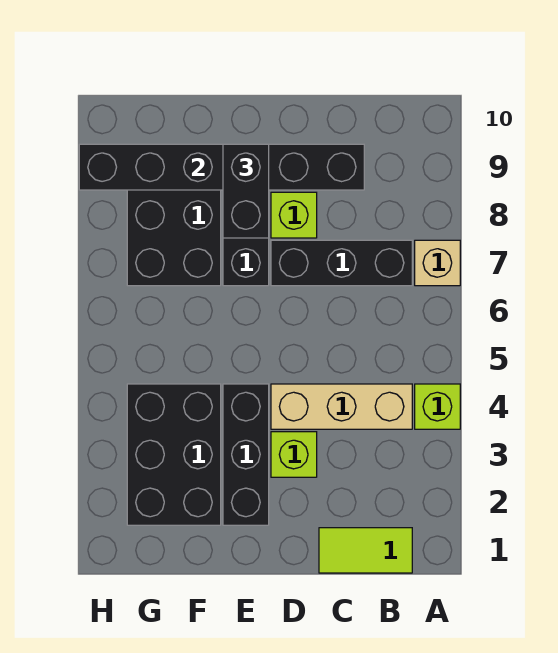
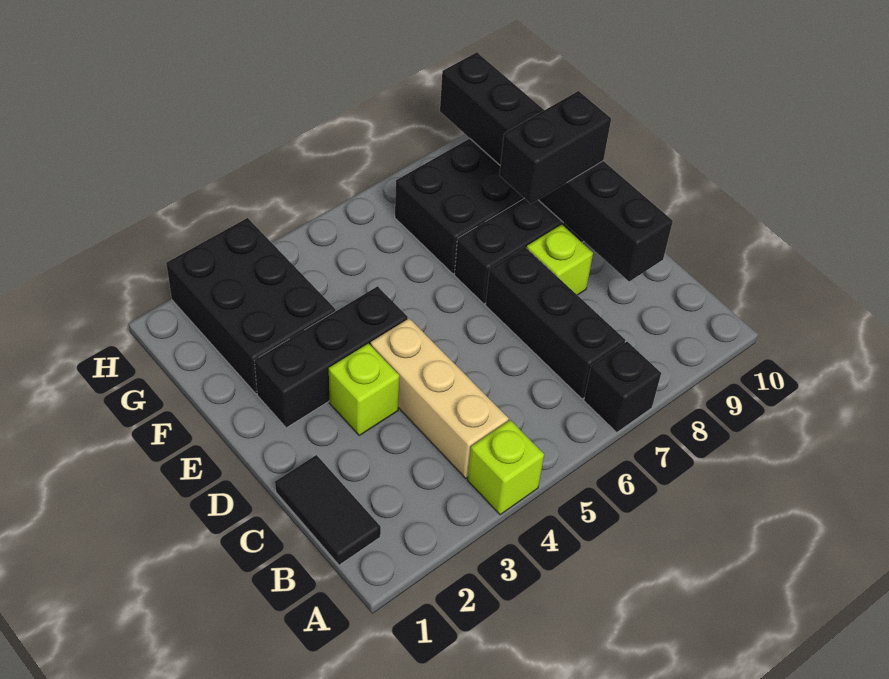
tan 1x1 brick [415,240,460,286] -> black 1x1 brick [584,342,661,433]
lime 1x2 tile [319,528,412,573] -> black 1x2 tile [275,455,381,565]
black 2x3 brick [127,384,221,525] -> black 2x3 brick turned to [166,218,336,394]

